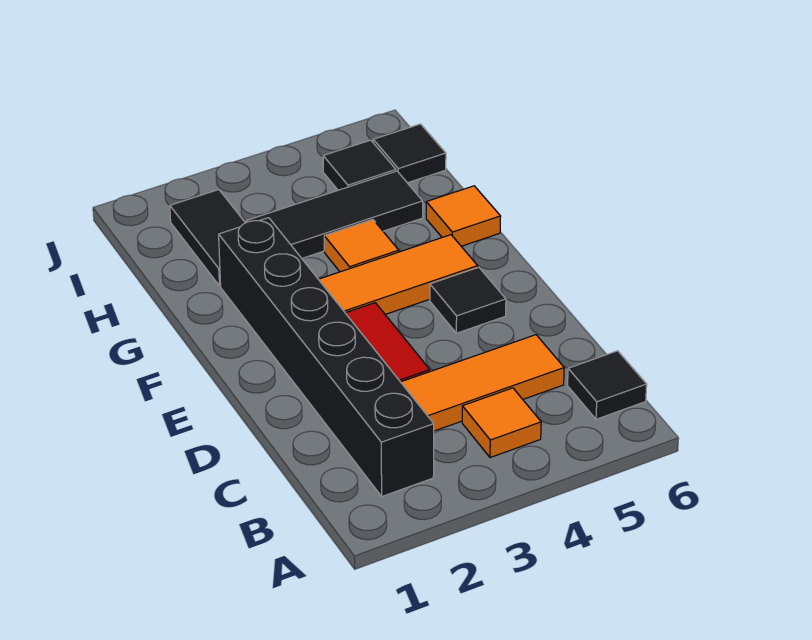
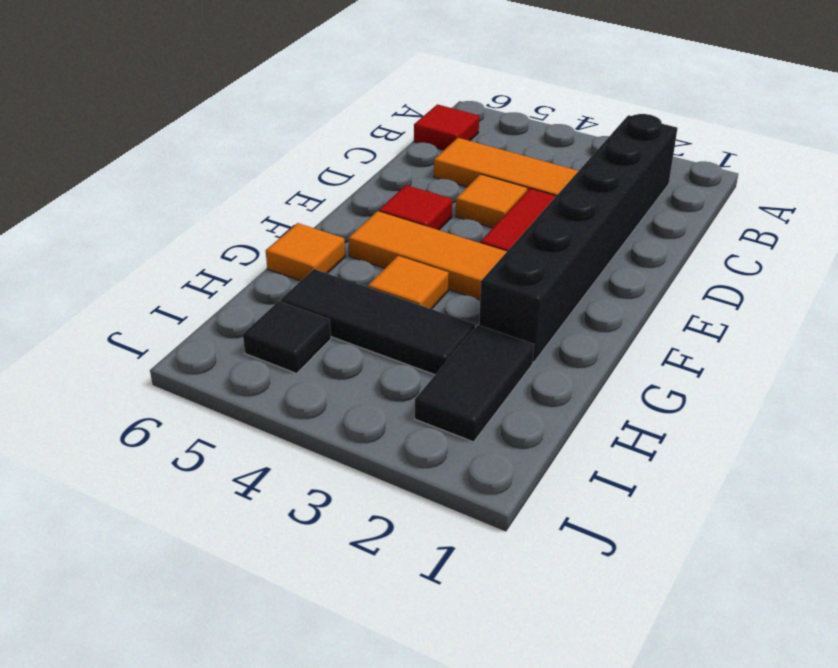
orange 1x1 tile [462,388,541,458] -> orange 1x1 tile moved to [456,174,527,228]
black 1x1 tile [568,351,647,419] -> red 1x1 tile [414,105,479,150]
black 1x1 tile [430,267,506,333] -> red 1x1 tile [379,185,452,230]
black 1x1 tile [373,124,446,183] -> none

